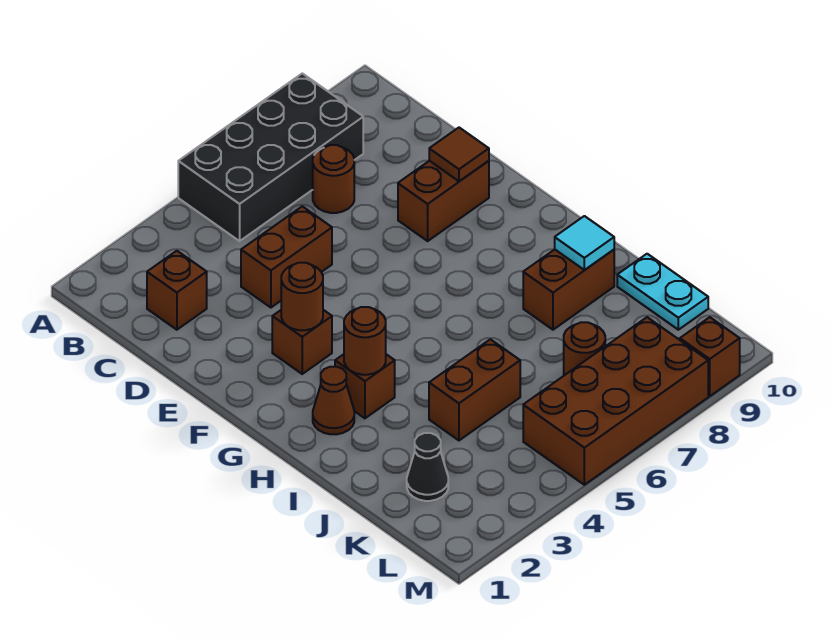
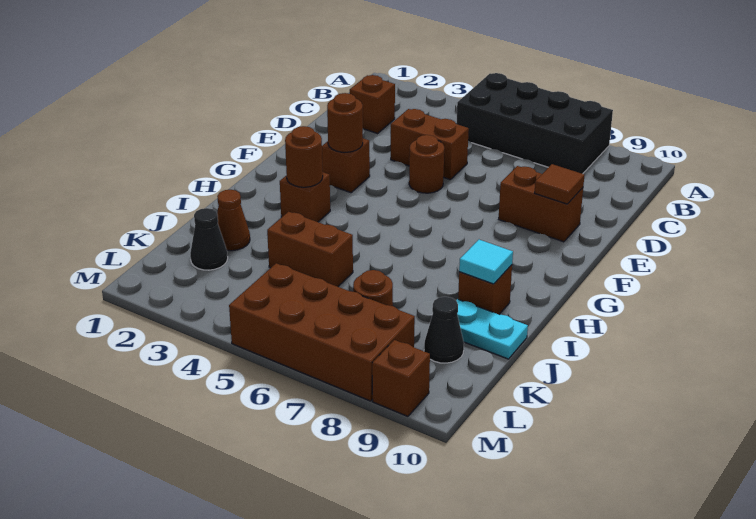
brown 1x1 round brick [313,145,354,213] -> brown 1x1 round brick moved to [409,135,444,193]
brown 1x1 cone [313,367,354,434] -> brown 1x1 cone moved to [217,190,250,251]
brown 1x2 brick [523,249,614,330] -> brown 1x1 brick [458,265,512,314]
cyan 1x2 plate [617,254,708,330] -> cyan 1x2 plate turned to [456,299,528,359]
none -> black 1x1 cone [424,297,464,363]

